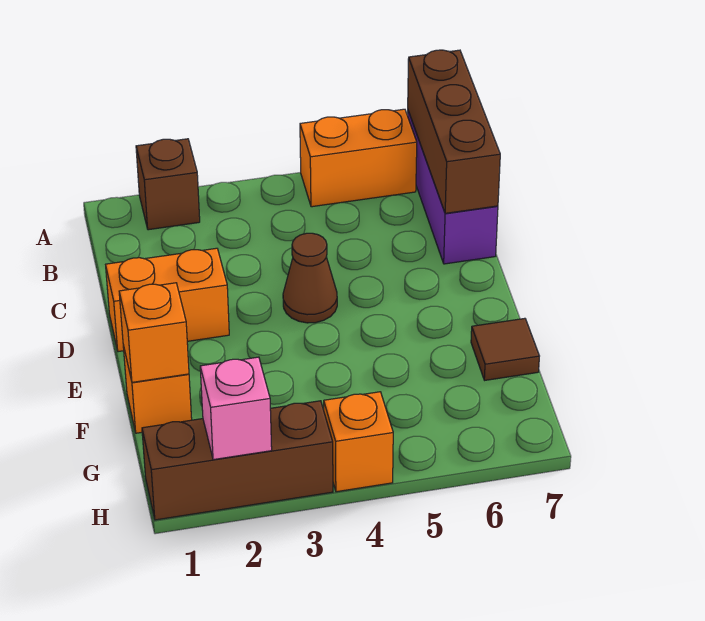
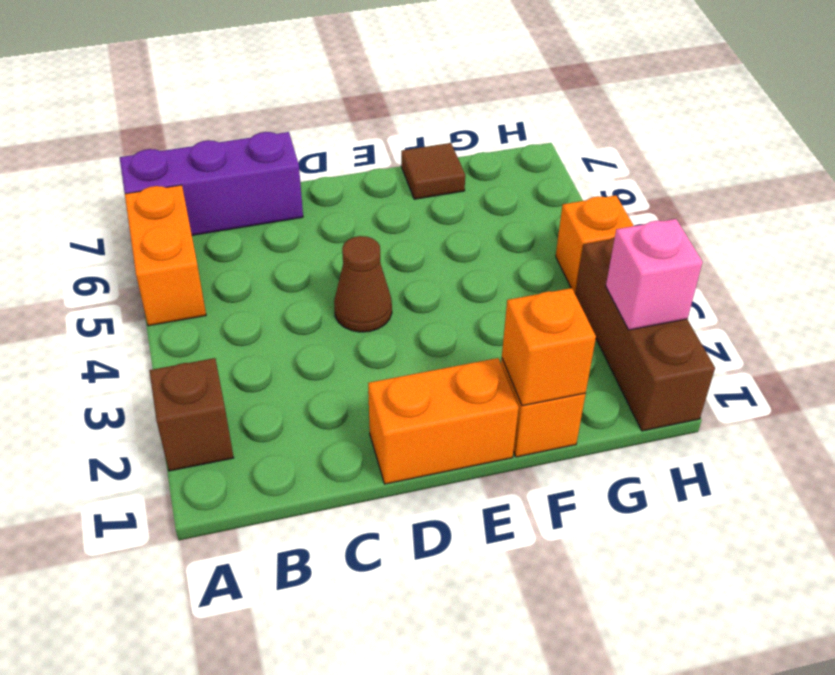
brown 1x3 brick [408,50,500,213] -> none
orange 1x2 brick [106,248,229,352] -> orange 1x2 brick turned to [368,358,519,484]

